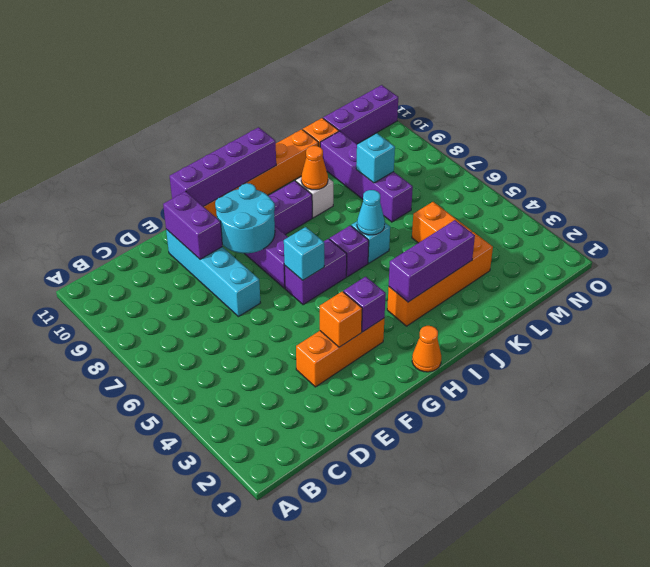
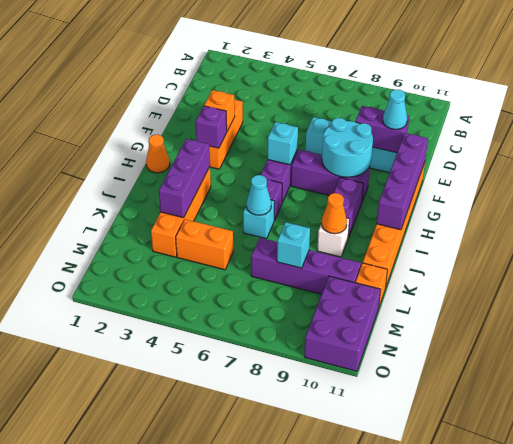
none -> cyan 1x1 cone [383,90,407,129]
purple 1x3 brick [323,85,398,144] -> purple 2x3 brick [304,276,381,371]

